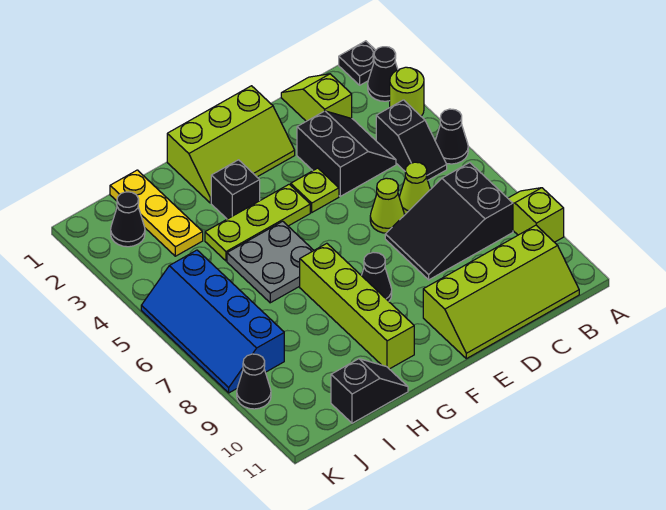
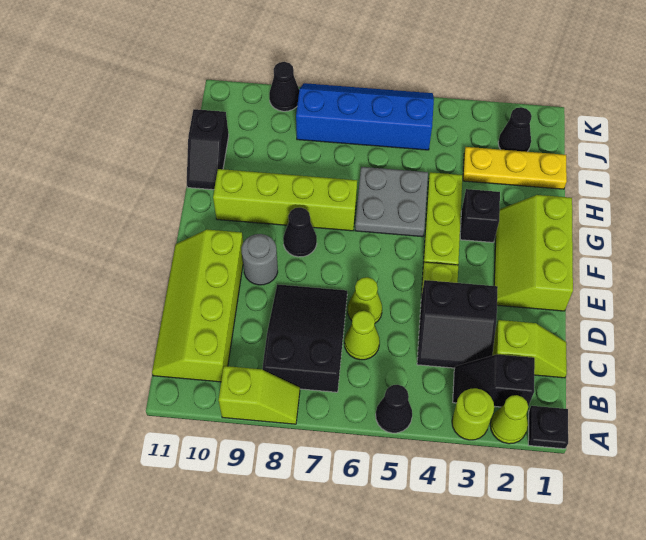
black 1x1 cone [368,47,398,101] -> lime 1x1 cone [490,395,528,444]
black 1x2 slope [376,100,447,180] -> black 1x2 slope moved to [453,354,535,407]
none -> grey 1x1 round brick [242,234,278,285]

